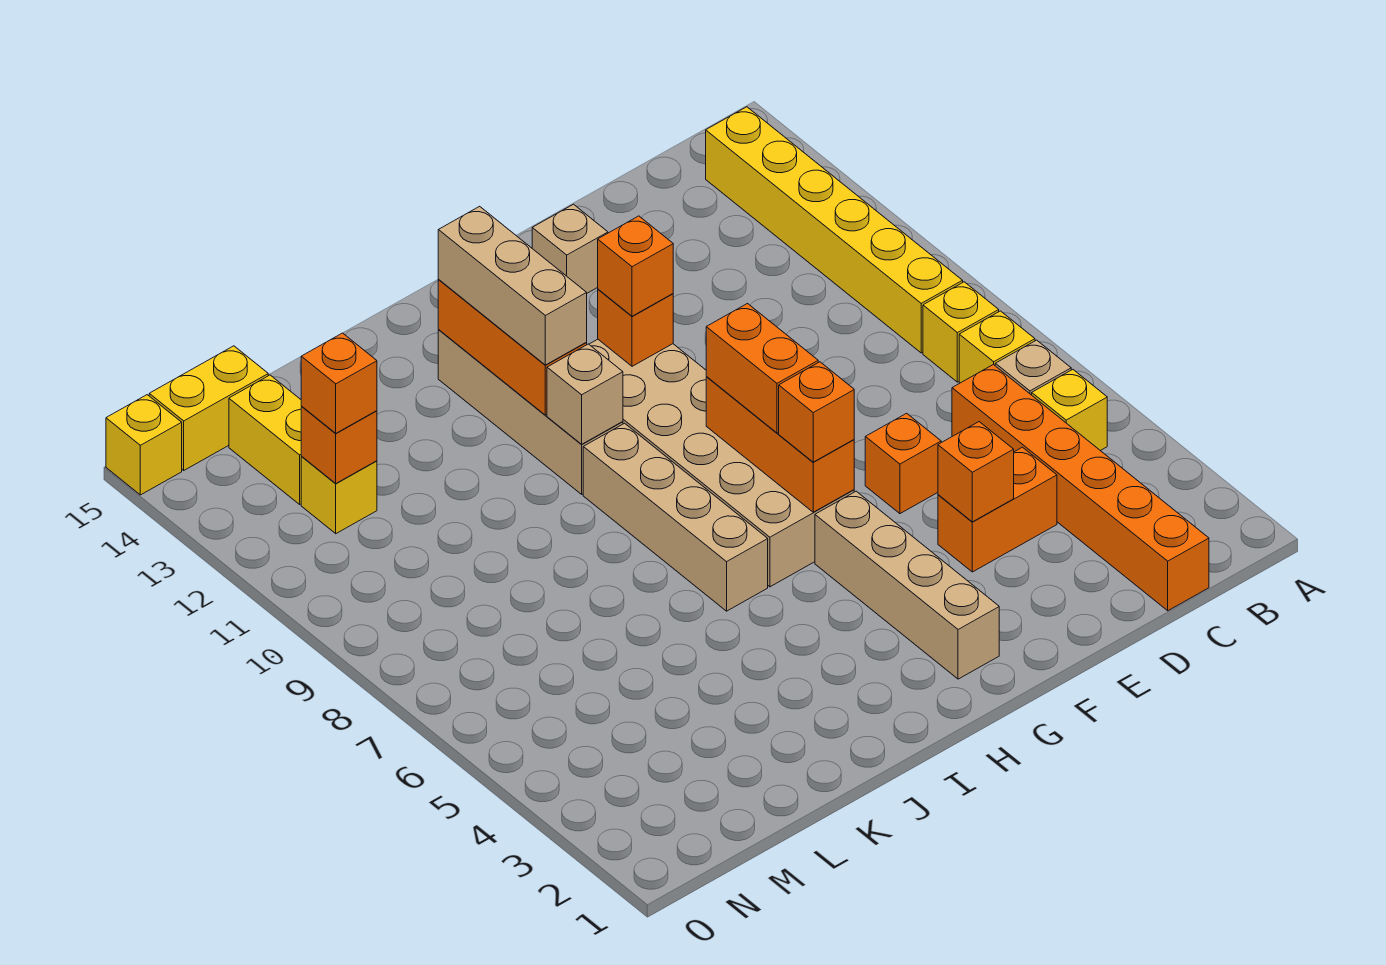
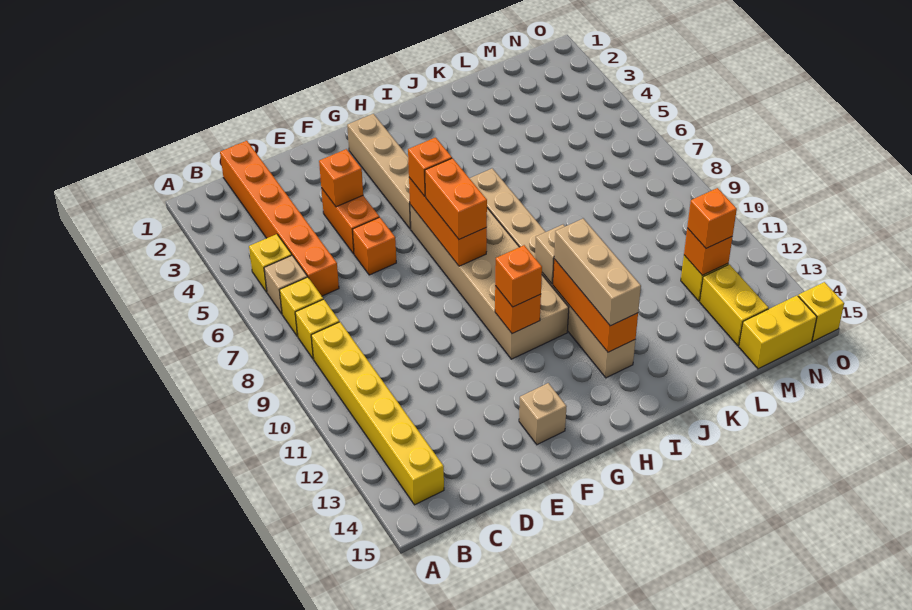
orange 1x2 brick [938,447,1057,572] -> orange 1x2 brick turned to [321,188,379,254]

